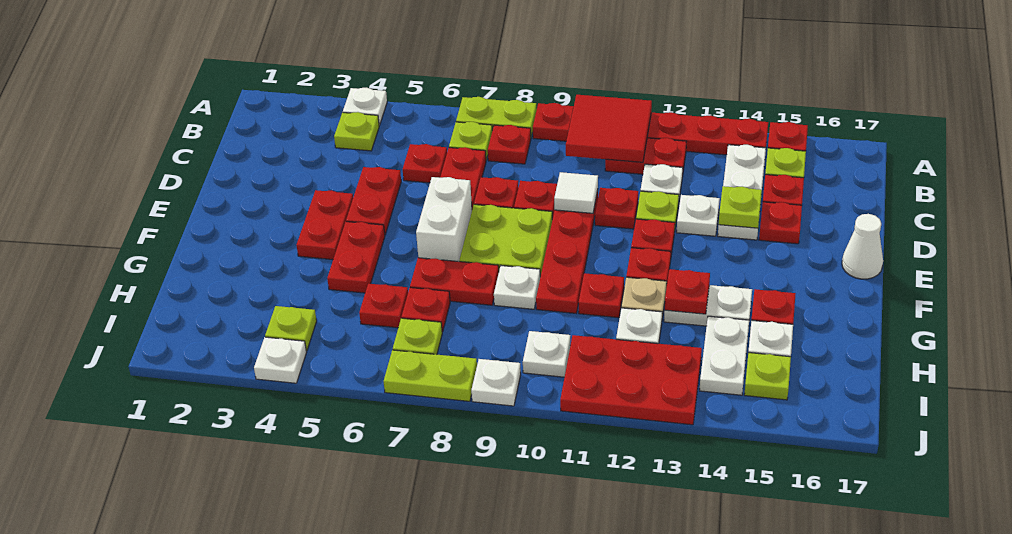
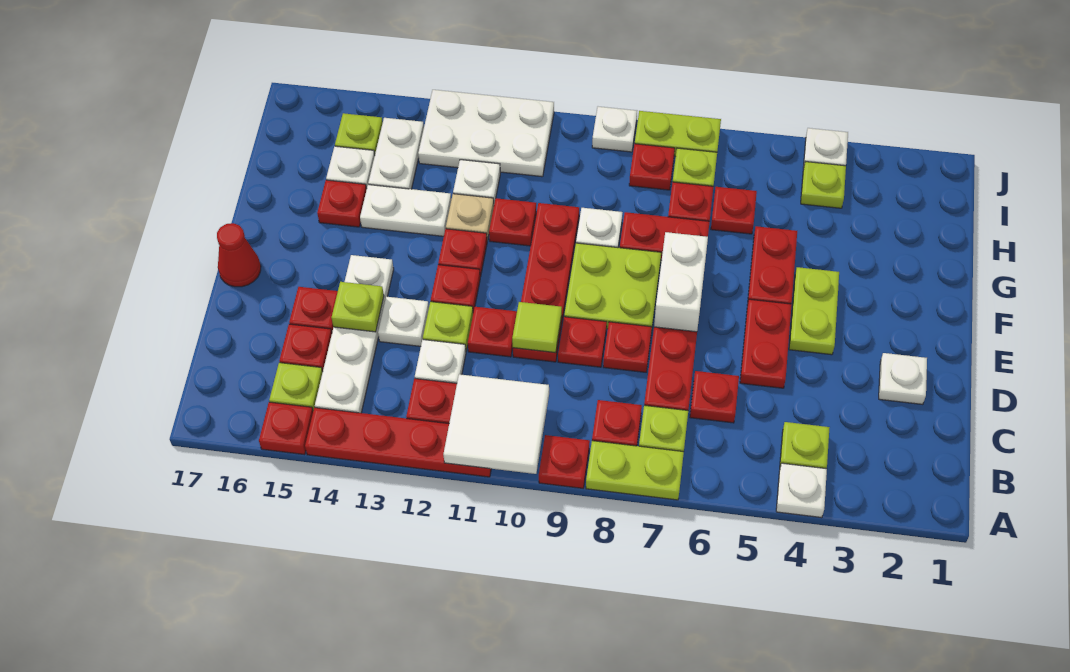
red 2x2 tile [566,95,652,162] -> white 2x2 tile [443,374,549,474]
white 1x3 plate [718,145,766,240] -> white 1x4 plate [315,255,394,413]
white 1x1 tile [554,172,598,213] -> lime 1x1 tile [512,302,562,353]
red 1x2 plate [297,190,353,260] -> lime 1x2 plate [789,267,839,355]
white 1x1 cone [842,214,883,279] -> red 1x1 cone [217,223,261,287]
red 1x1 plate [665,269,710,314] -> red 1x1 plate moved to [629,144,675,190]
white 1x1 plate [523,331,570,377] -> white 1x1 plate moved to [879,353,927,404]
red 2x3 plate [560,335,702,425] -> white 2x3 plate [418,90,554,177]

